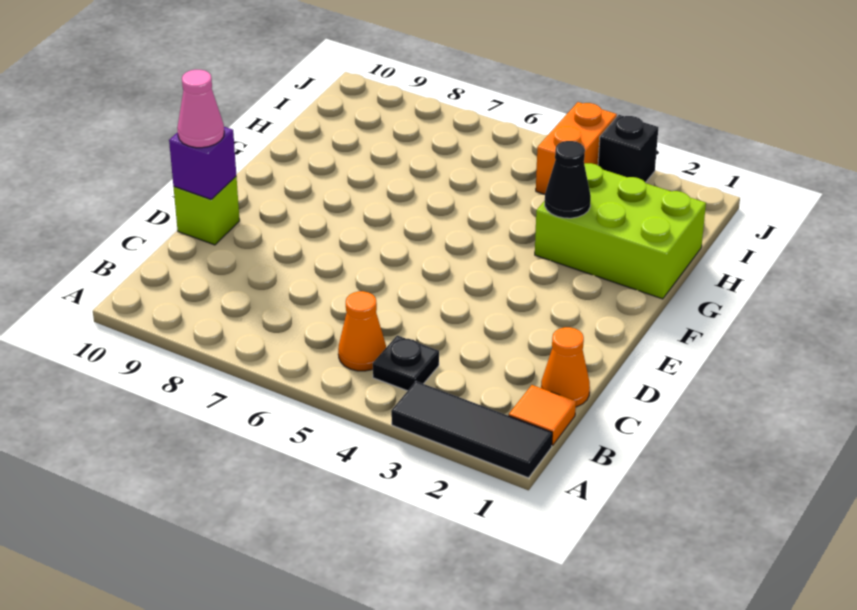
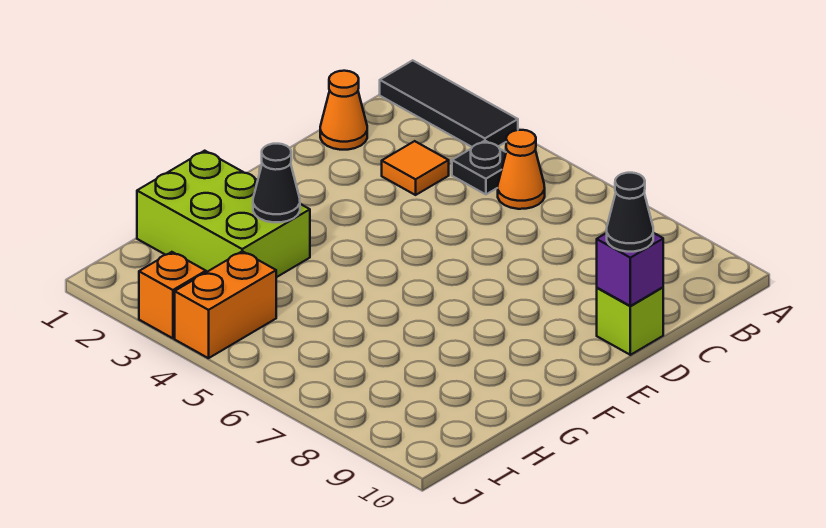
orange 1x1 tile [509,385,576,445] -> orange 1x1 tile moved to [382,141,449,195]
pink 1x1 cone [177,70,224,148] -> black 1x1 cone [607,173,653,252]
black 1x1 brick [598,115,658,183] -> orange 1x1 brick [139,252,206,338]

